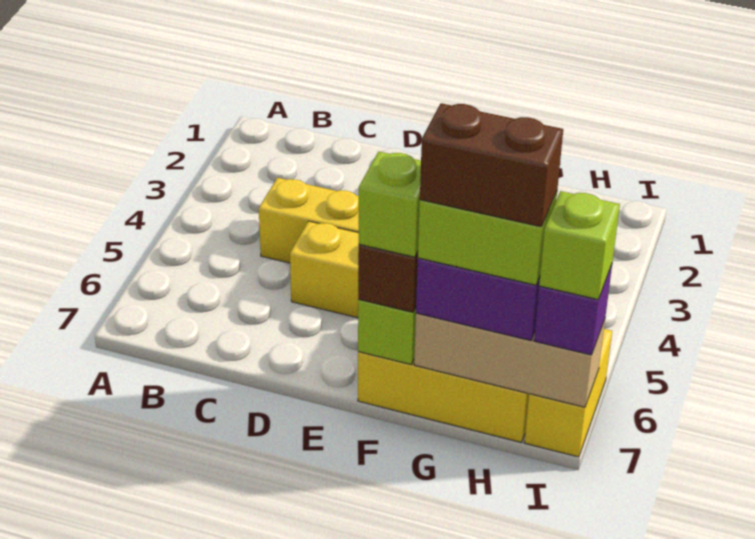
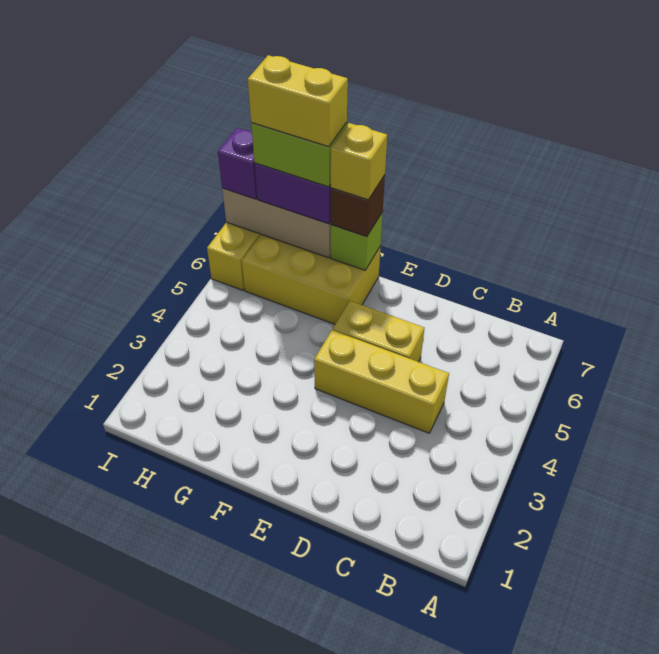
lime 1x1 brick [359,152,421,257] -> yellow 1x1 brick [331,123,387,200]
brown 1x2 brick [420,103,563,227] -> yellow 1x2 brick [248,55,348,147]
lime 1x1 brick [539,191,620,300] -> none

